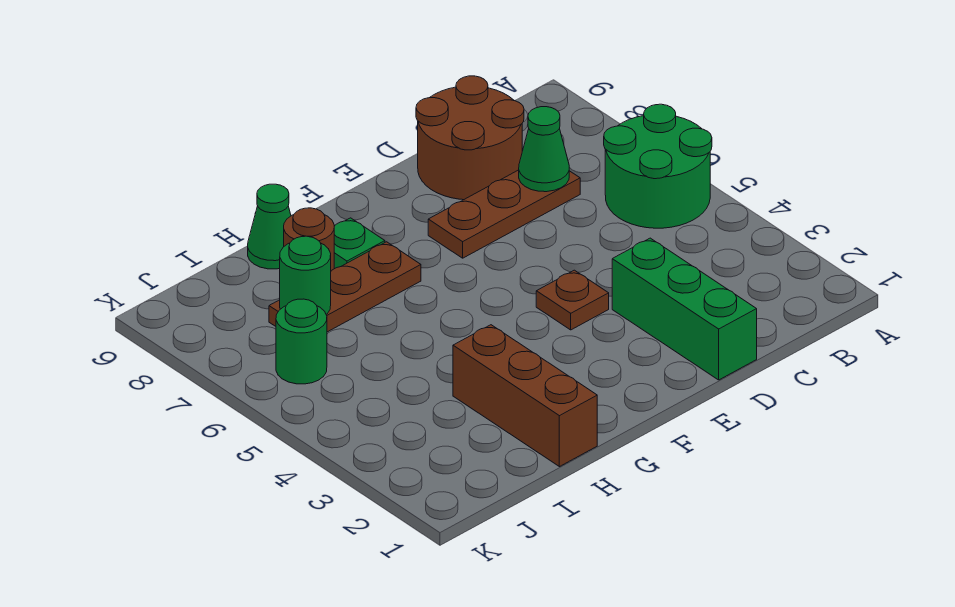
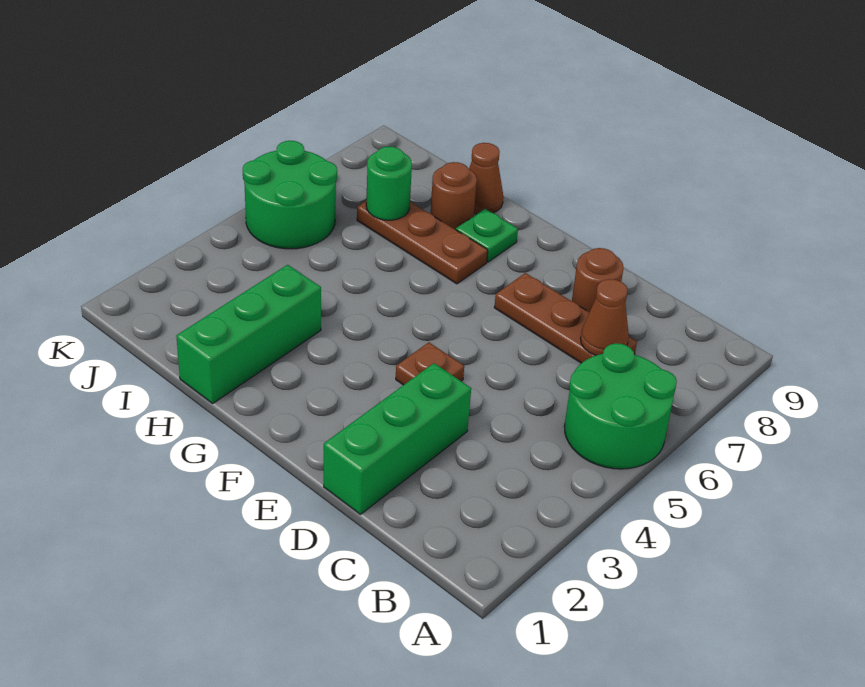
green 1x1 cone [519,107,569,192] -> brown 1x1 cone [581,279,629,356]
brown 2x2 round brick [416,76,524,200] -> brown 1x1 round brick [572,248,624,312]
brown 1x3 brick [453,325,597,467] -> green 1x3 brick [176,265,321,403]
green 1x1 cone [248,184,291,269] -> brown 1x1 cone [469,143,503,214]
green 1x1 round brick [276,299,327,384] -> green 2x2 round brick [243,141,337,249]

